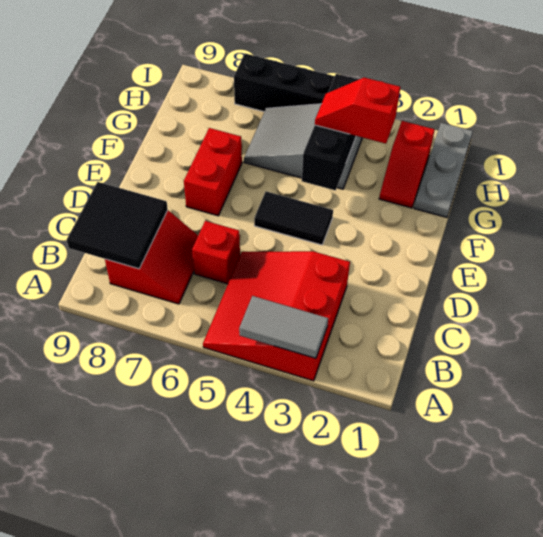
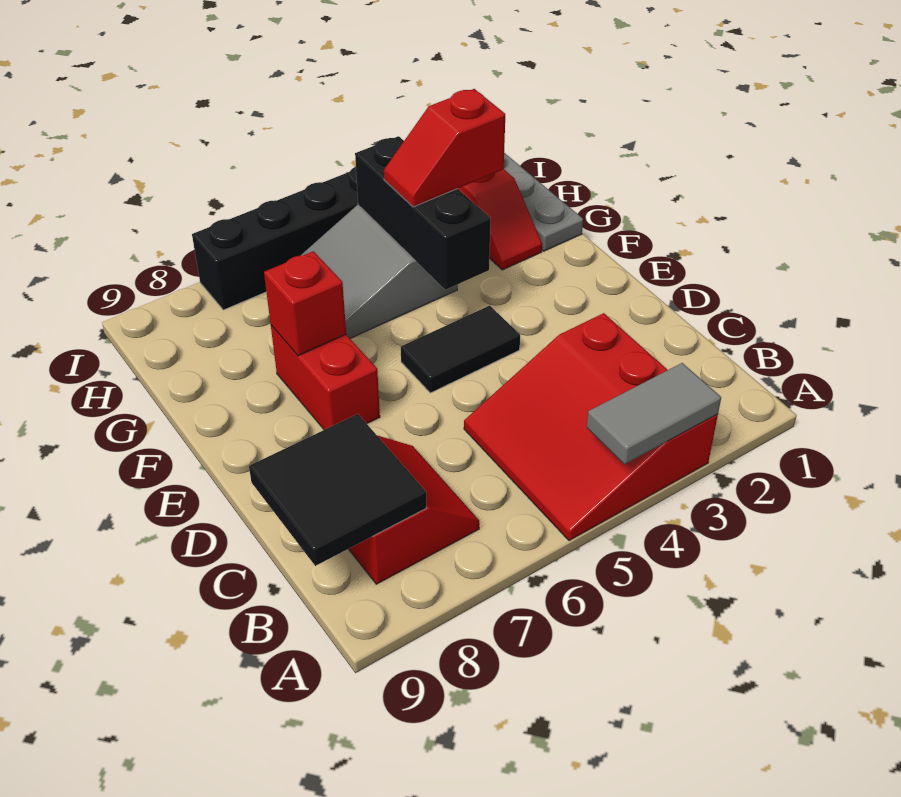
red 1x1 brick [192,221,240,284] -> red 1x1 brick moved to [264,251,346,356]

